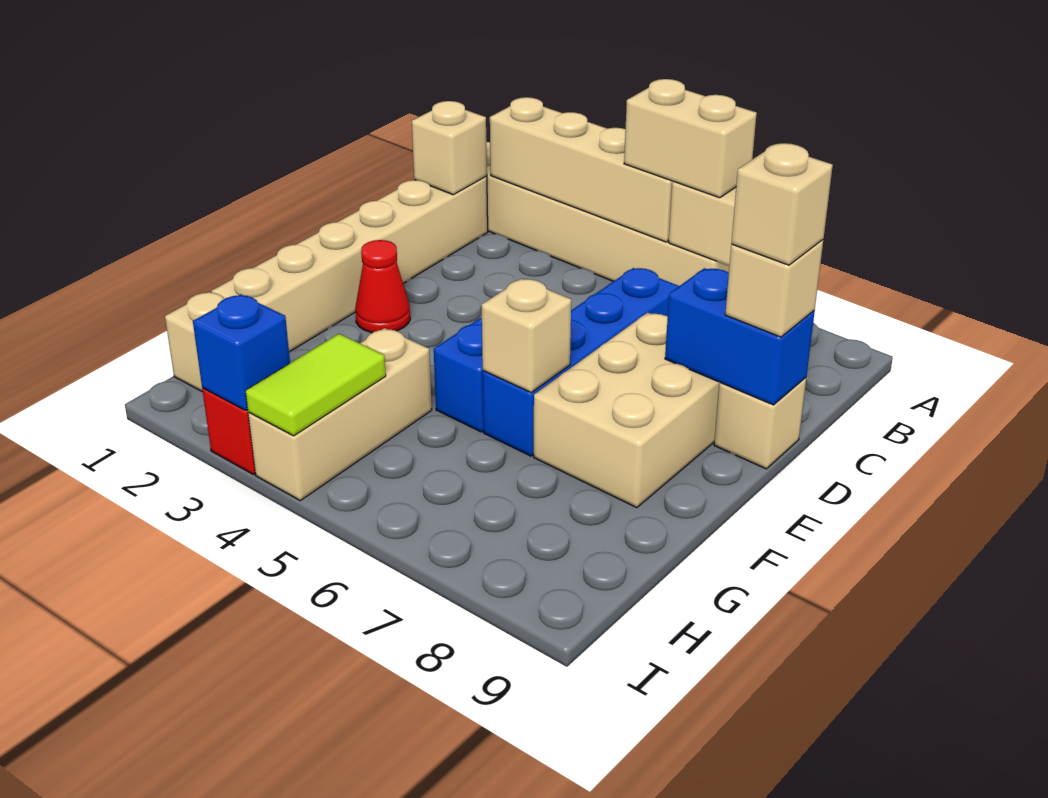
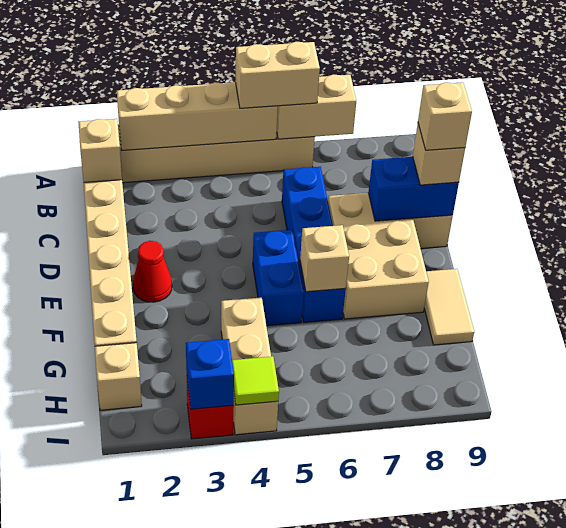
none -> tan 1x2 tile [424,269,474,345]
lime 1x2 tile [246,334,386,436] -> lime 1x1 tile [232,356,279,405]

